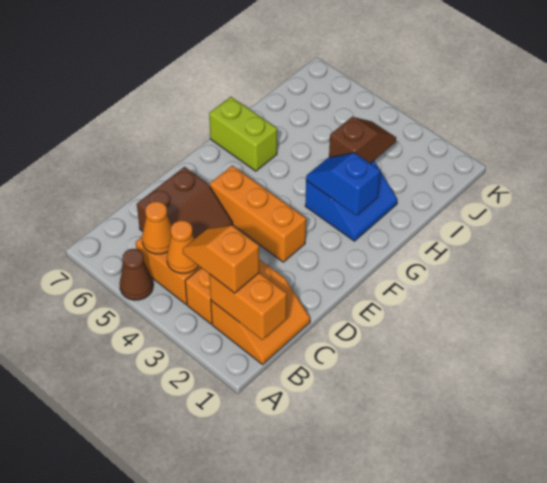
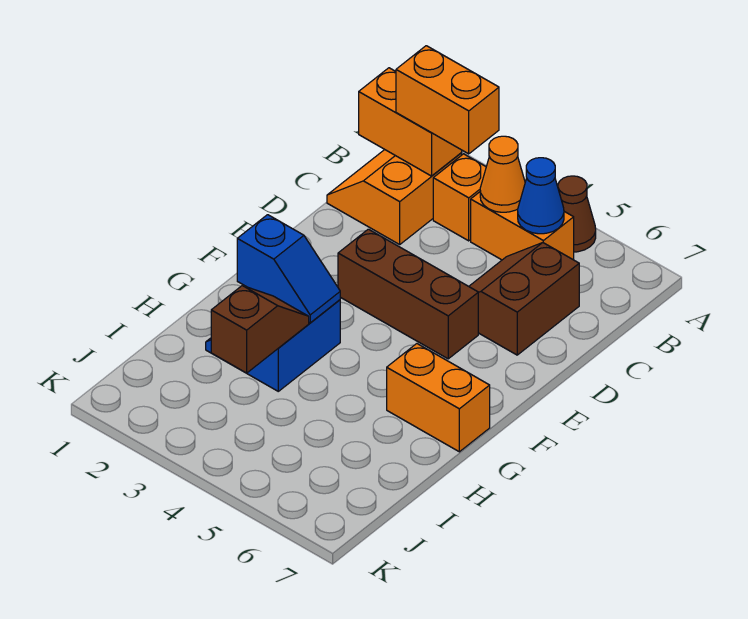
orange 1x2 slope [183,225,259,293] -> orange 1x2 brick [396,46,499,154]
orange 1x1 cone [142,201,172,254] -> blue 1x1 cone [518,158,564,234]
orange 1x3 brick [210,166,306,262] -> brown 1x3 brick [338,229,478,359]
lime 1x2 brick [209,97,277,171] -> orange 1x2 brick [387,344,490,452]
brown 1x2 slope [329,117,396,164] -> brown 1x2 slope turned to [211,286,309,373]

